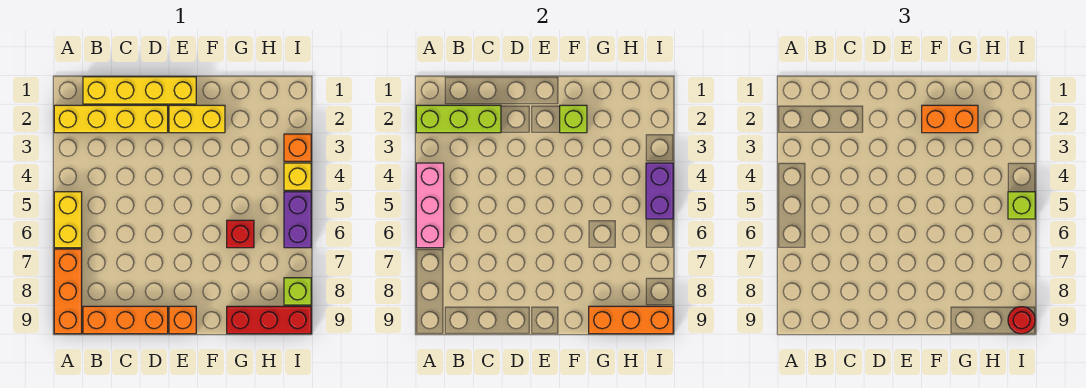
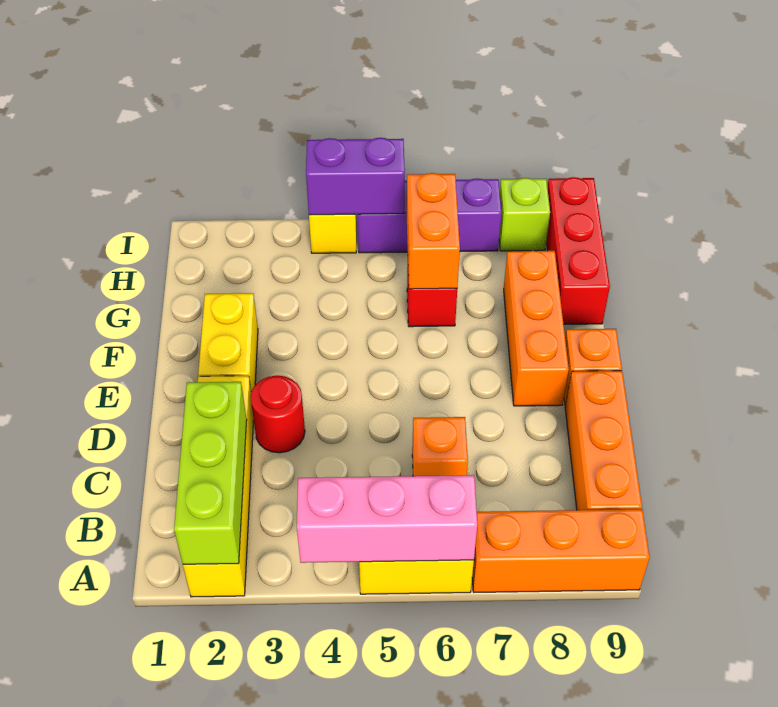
yellow 1x4 brick [83,77,196,104] -> none
lime 1x1 brick [560,105,587,133] -> none
orange 1x2 brick [922,105,978,133] -> orange 1x2 brick moved to [407,173,460,289]
orange 1x3 brick [589,306,673,334] -> orange 1x3 brick moved to [504,251,569,406]
orange 1x1 brick [284,134,311,161] -> orange 1x1 brick moved to [412,417,468,476]
purple 1x2 brick [284,192,311,248] -> purple 1x3 brick [358,179,502,253]
lime 1x1 brick [1008,192,1035,219] -> none
red 1x1 round brick [1008,307,1035,334] -> red 1x1 round brick moved to [250,376,305,453]

